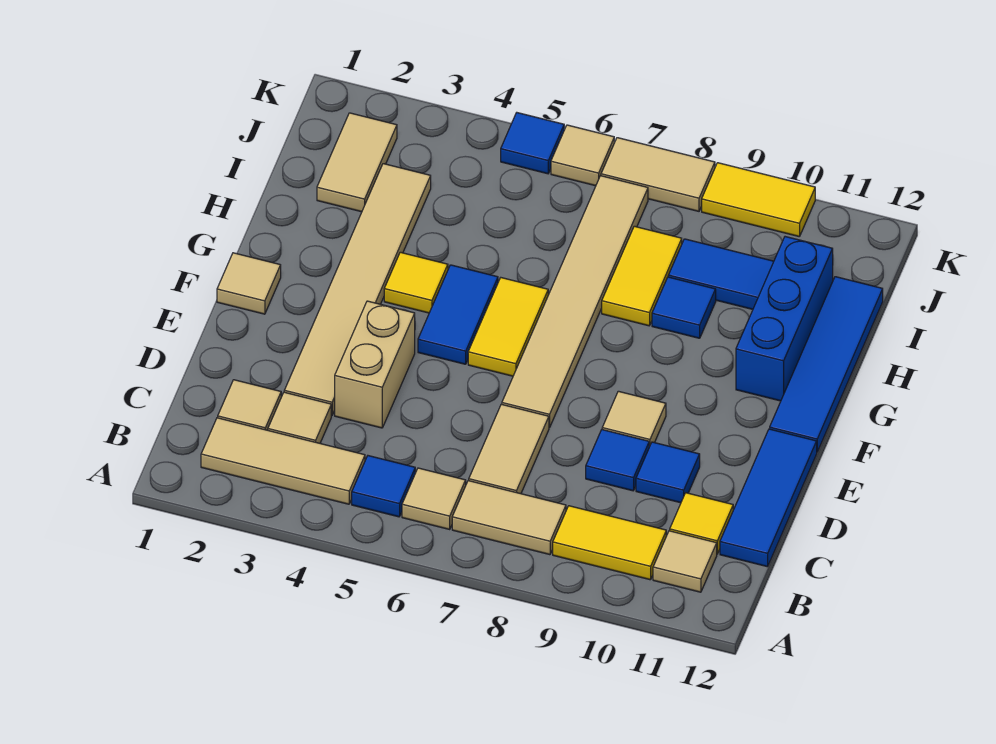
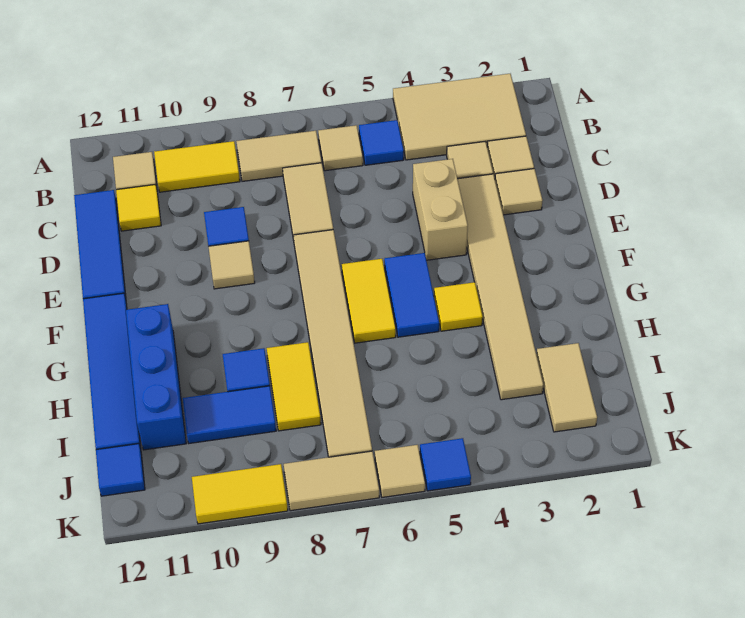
tan 1x3 tile [201,418,365,504] -> tan 2x3 tile [393,74,526,160]
blue 1x1 tile [636,442,700,503] -> blue 1x1 tile moved to [96,444,145,496]
tan 1x1 tile [217,253,281,314] -> tan 1x1 tile moved to [495,169,543,215]

